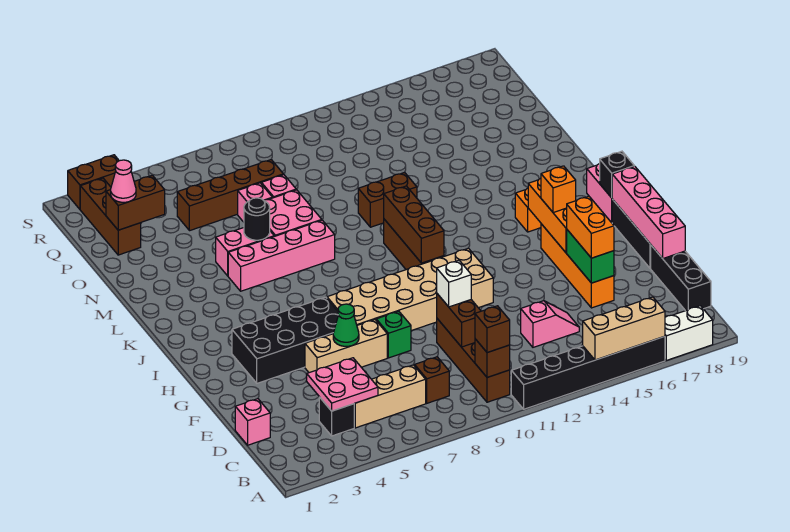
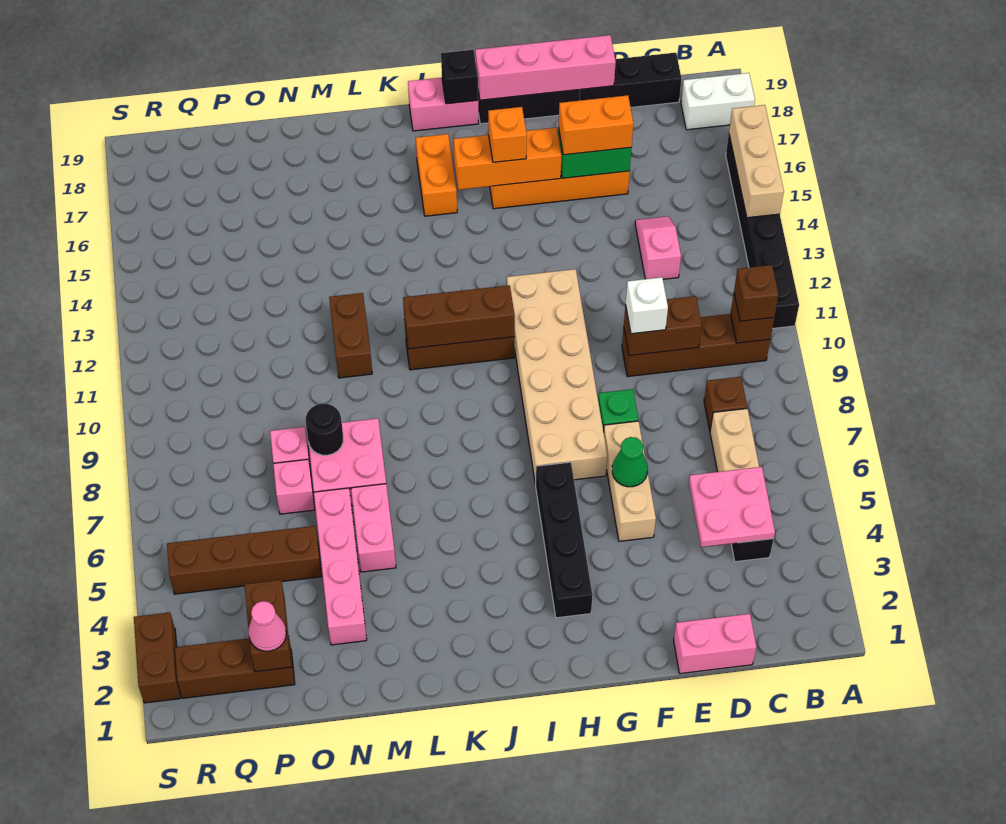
white 1x2 brick [665,306,713,360] -> white 1x2 brick turned to [681,73,755,130]
pink 1x1 brick [235,399,270,445] -> pink 1x2 brick [674,614,756,674]
black 2x4 brick [232,297,338,383] -> black 1x4 brick [536,462,593,618]
pink 1x4 brick [228,220,335,291] -> pink 1x4 brick moved to [314,488,367,645]
black 1x1 round brick [244,198,270,240] -> black 1x1 round brick moved to [305,404,343,455]
brown 1x4 brick [177,160,283,231] -> brown 1x4 brick turned to [167,526,322,594]

